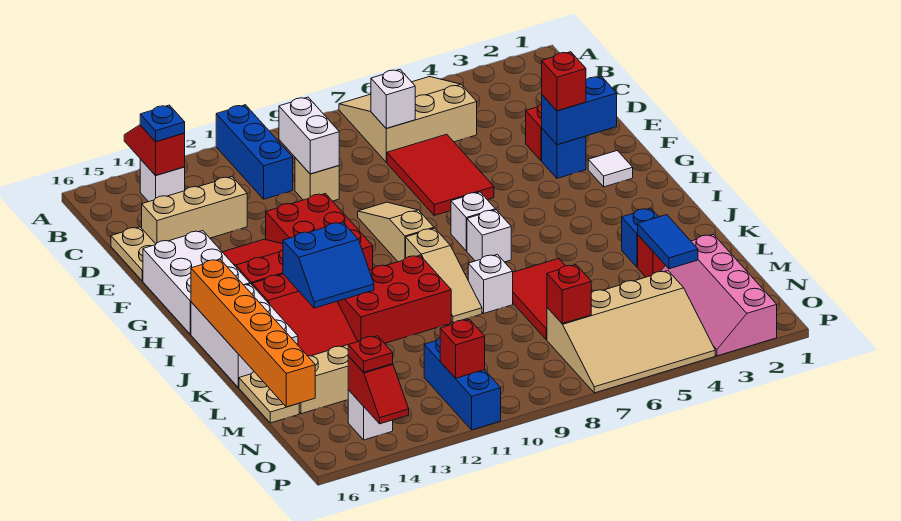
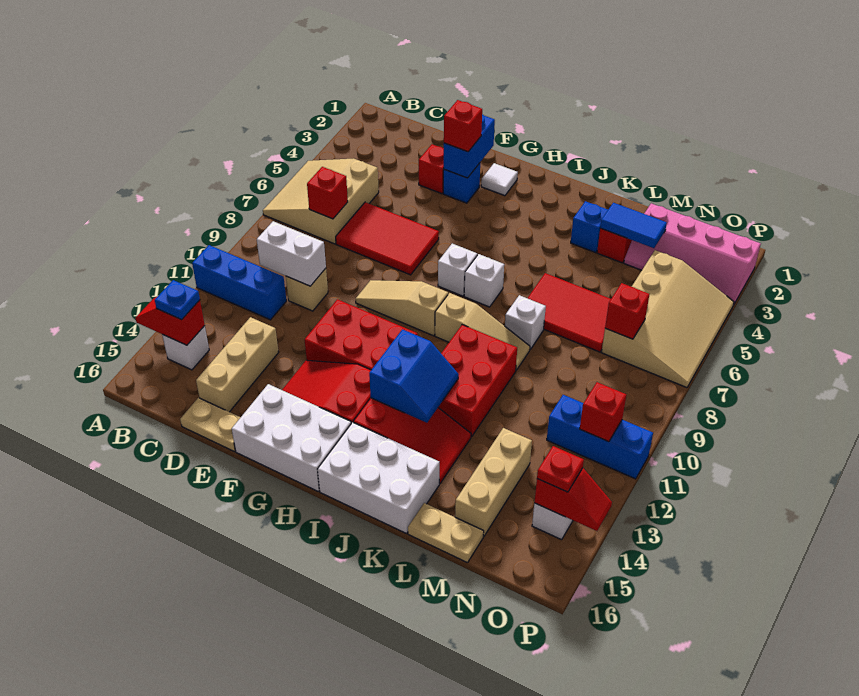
white 1x1 brick [371,70,415,128] -> red 1x1 brick [307,167,348,219]
orange 1x6 brick [191,259,315,407] -> none

